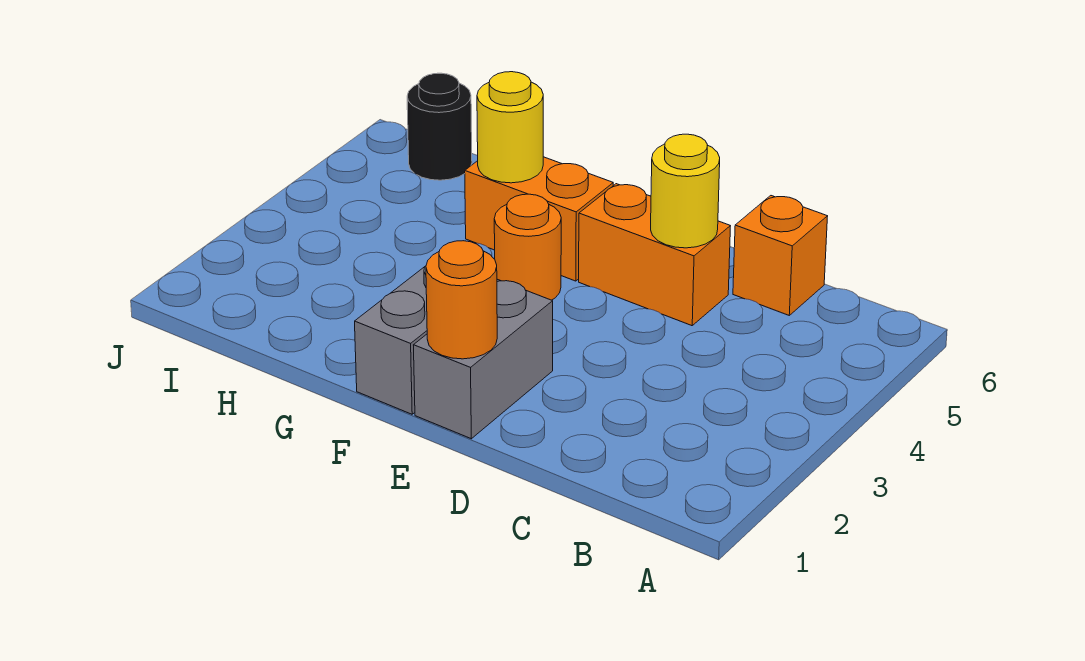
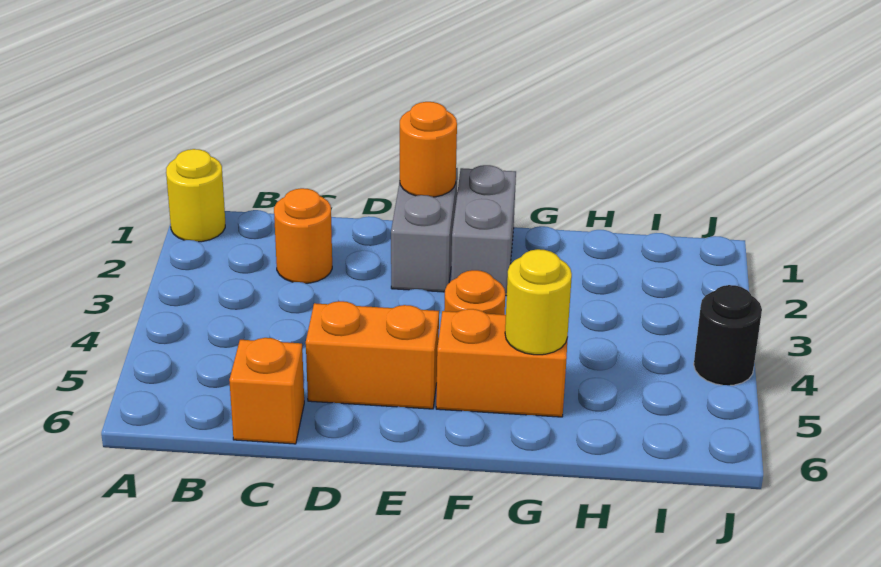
none -> orange 1x1 round brick [274,188,332,283]
yellow 1x1 round brick [651,134,720,248] -> yellow 1x1 round brick moved to [166,149,225,242]
black 1x1 round brick [407,73,472,180] -> black 1x1 round brick moved to [694,285,762,385]

